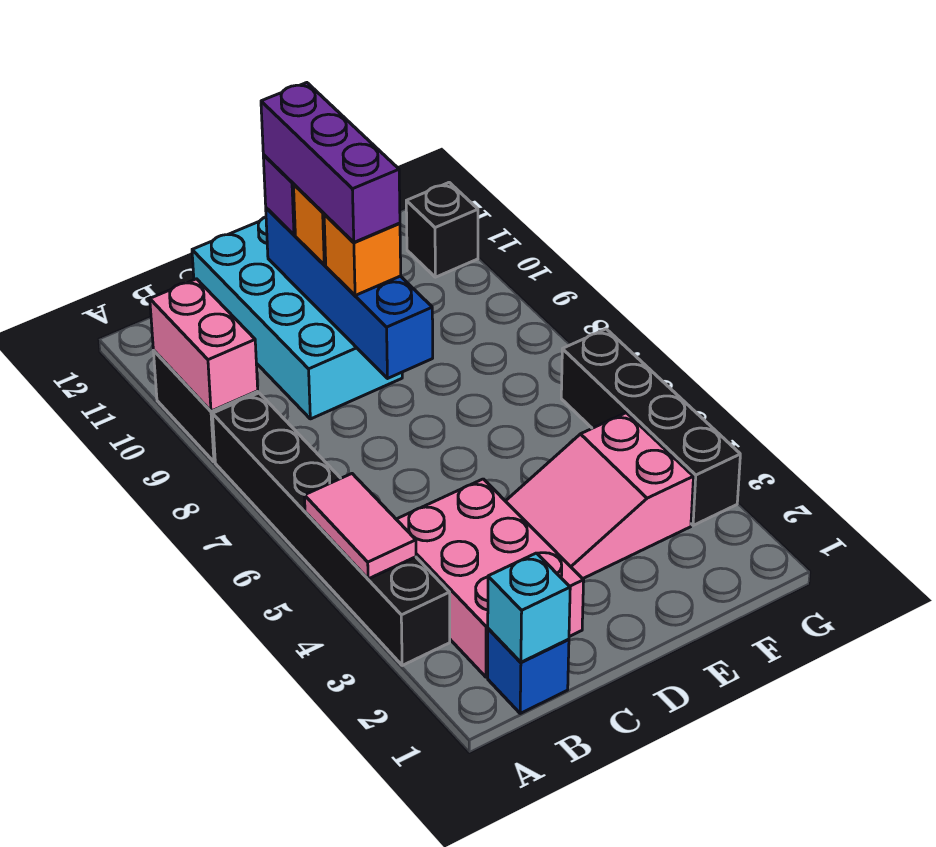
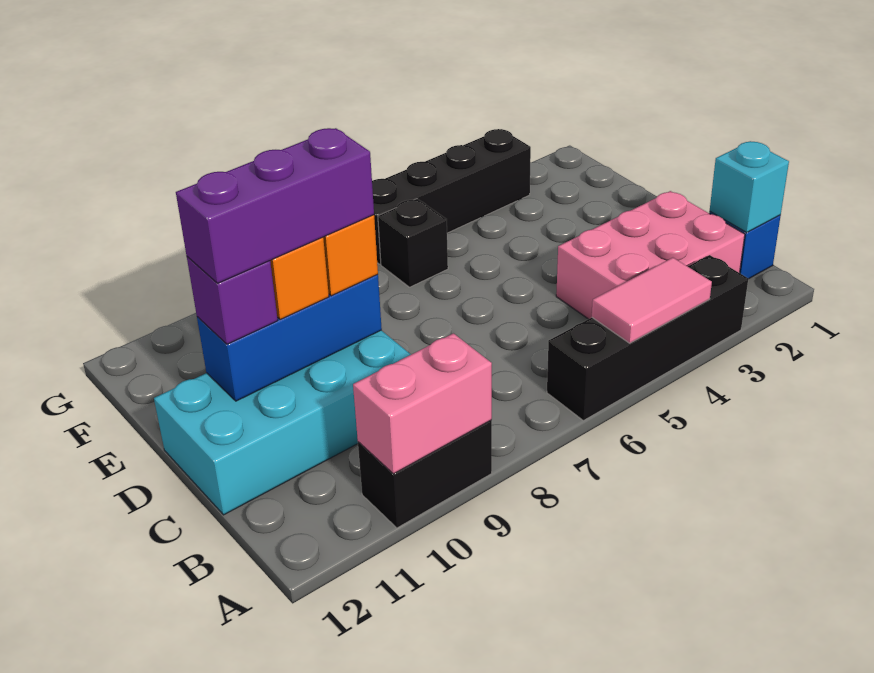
black 1x6 brick [213,393,450,665] -> black 1x4 brick [547,255,748,421]
pink 2x3 slope [506,413,693,579] -> none
blue 1x4 brick [266,208,433,378] -> blue 1x3 brick [197,274,382,401]
black 1x1 brick [406,183,478,277] -> black 1x1 brick moved to [378,199,448,287]

